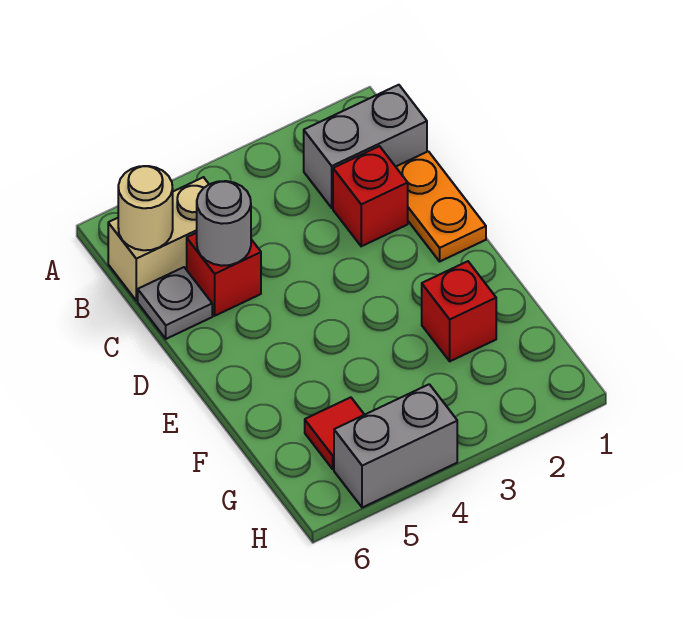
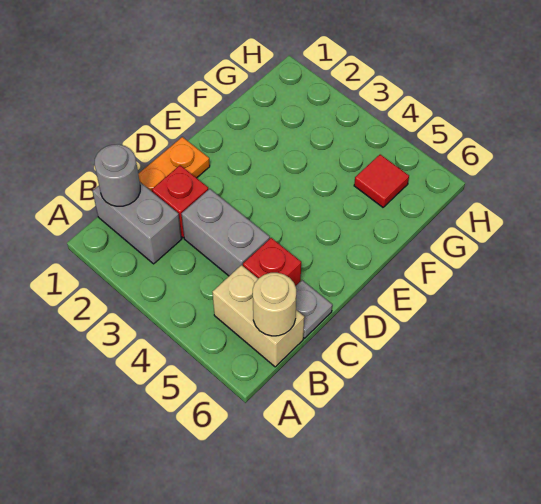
grey 1x1 round brick [197,181,251,266] -> grey 1x1 round brick moved to [95,144,140,206]
red 1x1 brick [422,261,496,361] -> none
grey 1x2 brick [334,384,457,508] -> grey 1x2 brick moved to [182,189,270,276]

